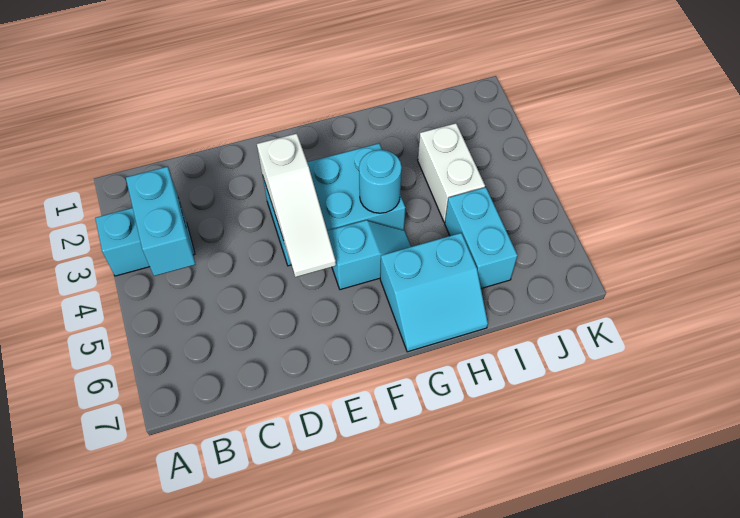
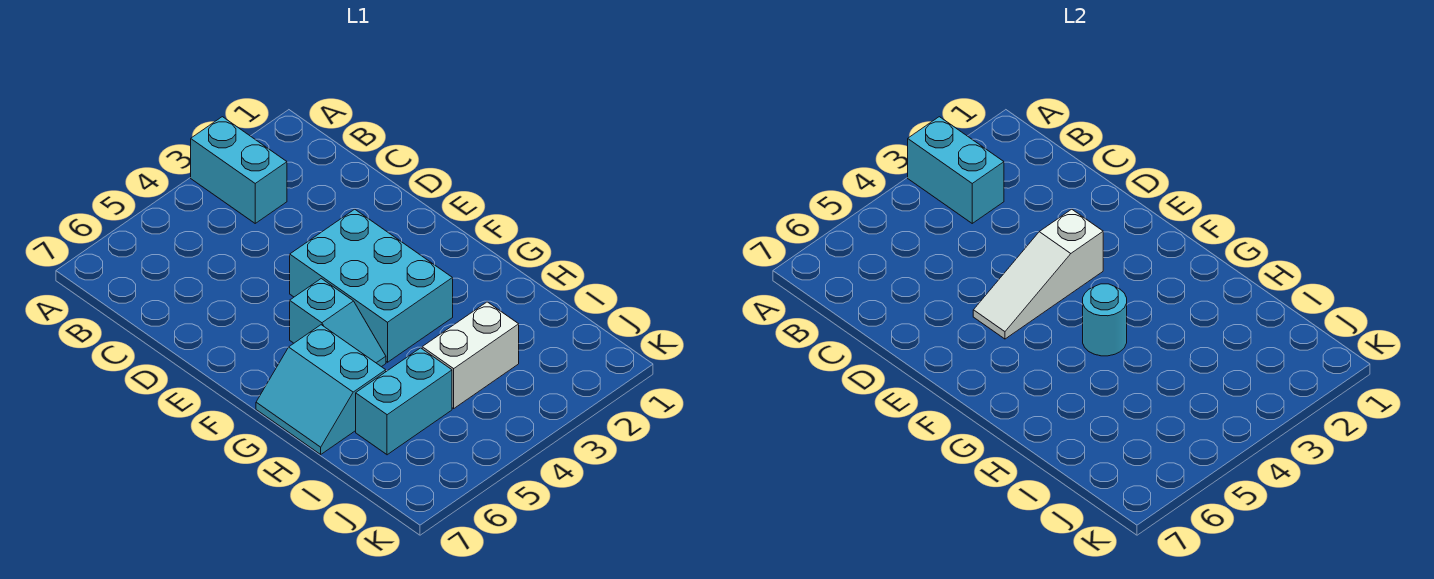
cyan 1x2 brick [126,167,196,276] -> cyan 1x2 brick turned to [908,117,1004,223]

